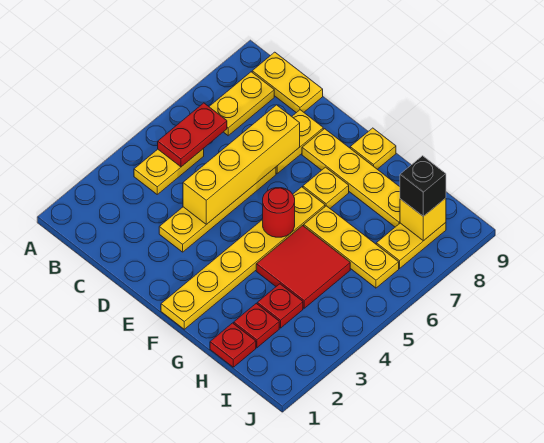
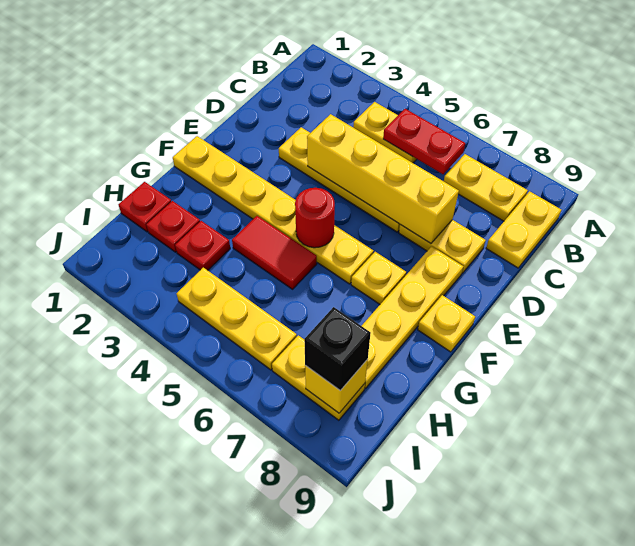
red 2x2 tile [256,226,350,308] -> red 1x2 tile [232,216,317,289]
yellow 1x3 plate [304,206,399,288] -> yellow 1x3 plate turned to [177,267,297,370]

